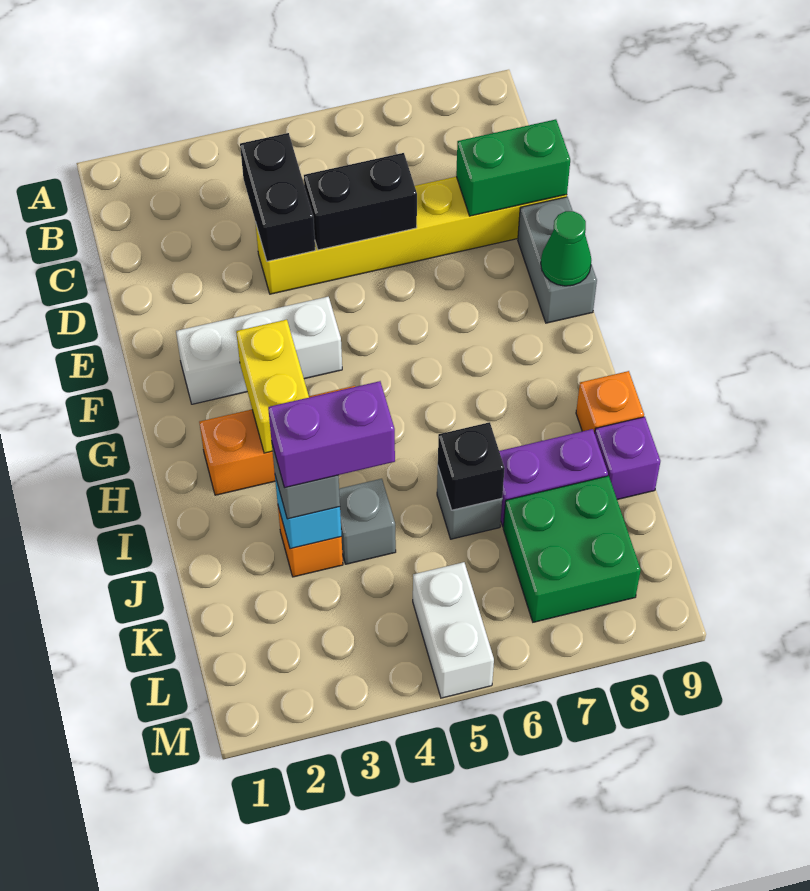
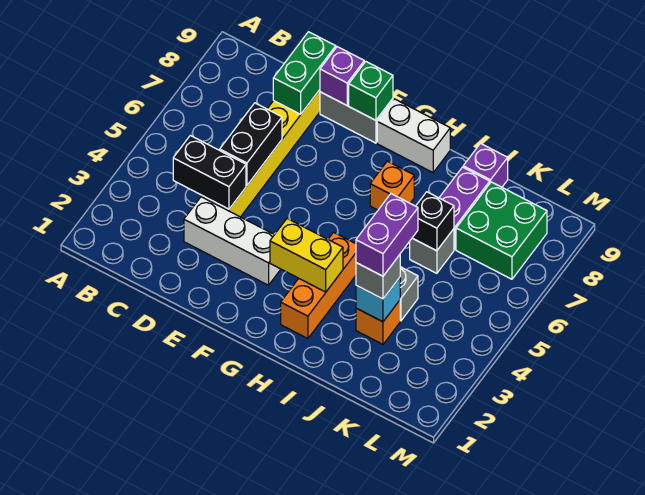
none -> purple 1x1 brick [320,47,364,105]
white 1x3 brick [176,297,342,404] -> white 1x3 brick turned to [184,197,281,285]
green 1x1 cone [541,211,591,286] -> green 1x1 brick [349,62,393,120]
orange 1x1 brick [576,371,644,433] -> orange 1x1 brick moved to [370,161,414,210]
white 1x2 brick [413,562,494,698] -> white 1x2 brick moved to [377,99,450,172]

